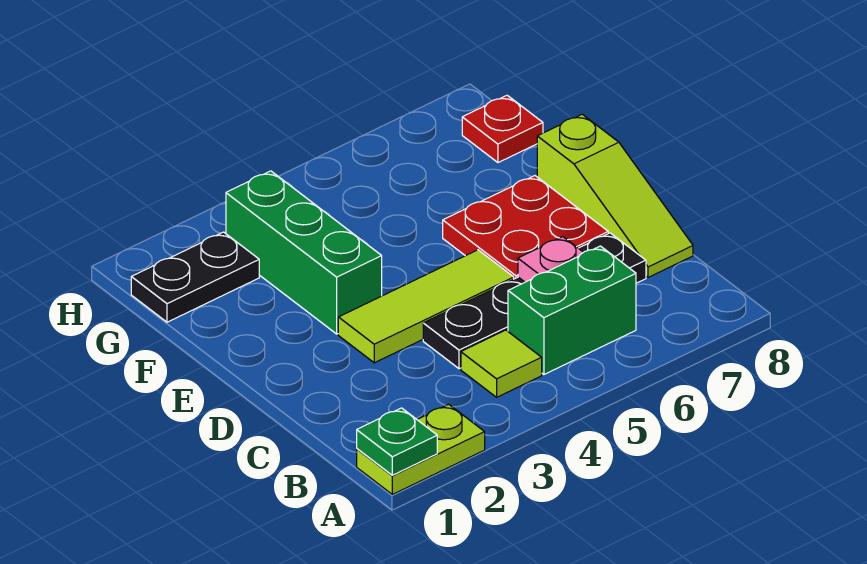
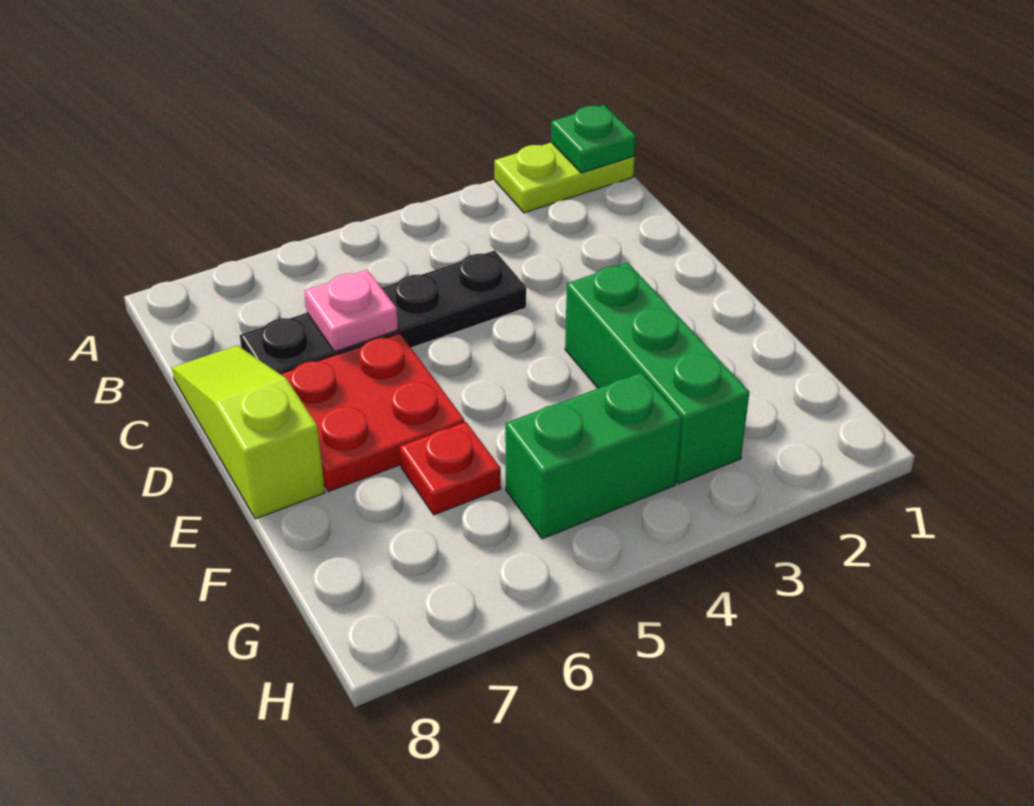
lime 1x1 tile [461,330,542,397] -> none
green 1x2 brick [508,246,636,375] -> green 1x2 brick moved to [505,372,682,539]
lime 1x3 tile [338,250,514,363] -> none
black 1x2 plate [131,232,259,322] -> none
red 1x1 plate [462,95,543,163] -> red 1x1 plate moved to [400,422,501,515]

